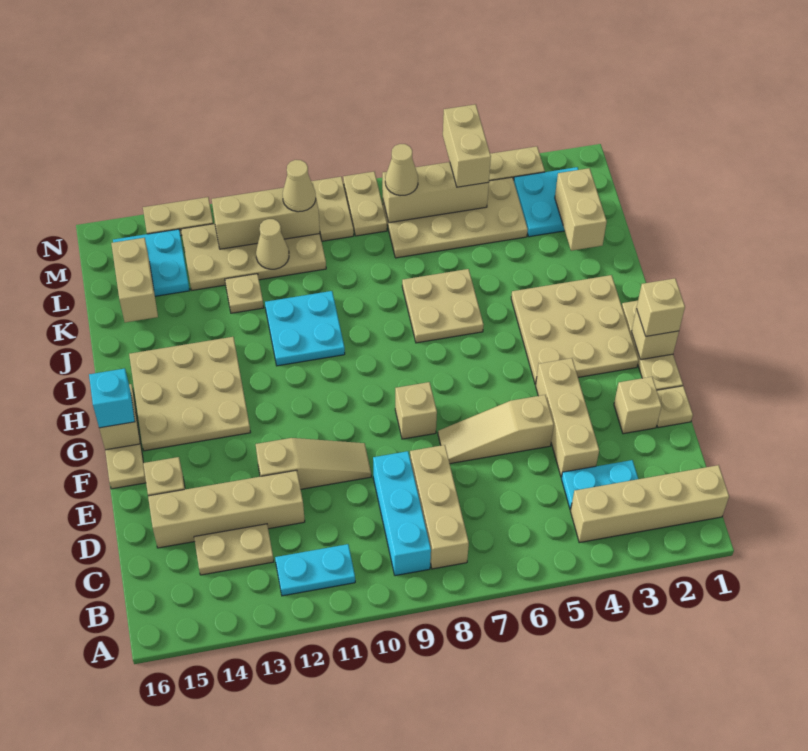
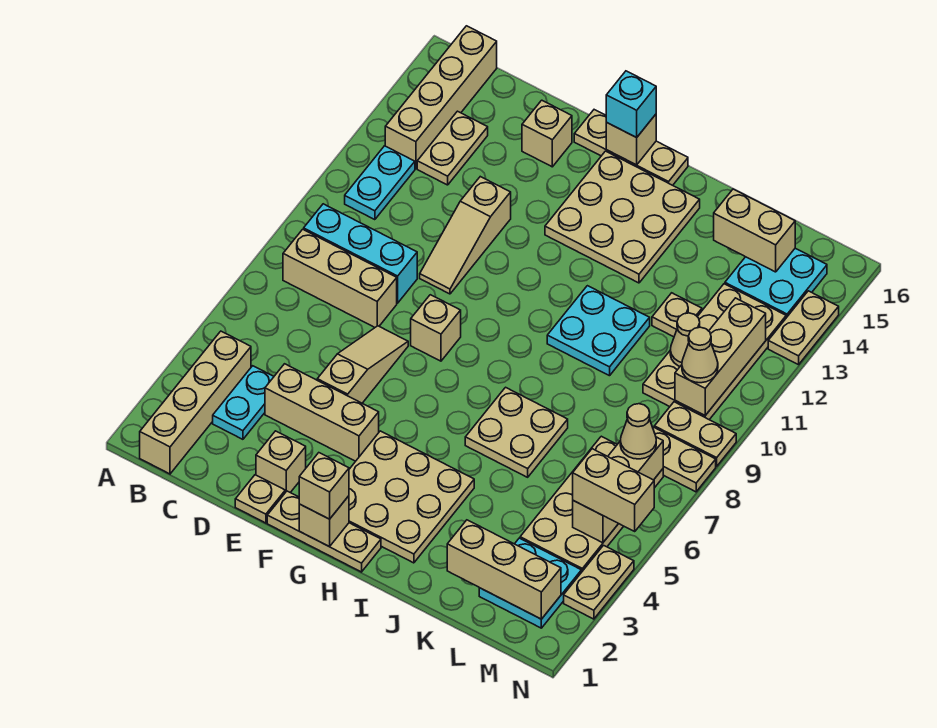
tan 1x4 brick [148,470,305,548] -> tan 1x4 brick moved to [385,26,497,169]
tan 1x2 brick [555,168,607,251] -> tan 1x3 brick [447,520,561,619]

